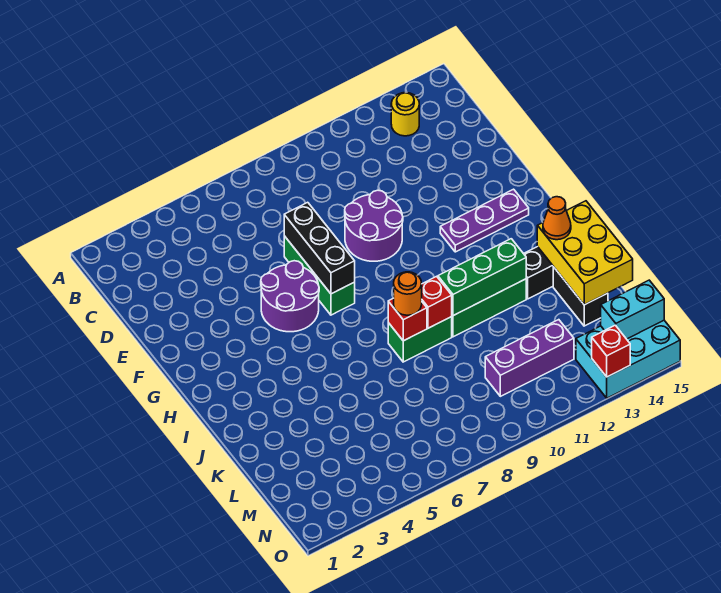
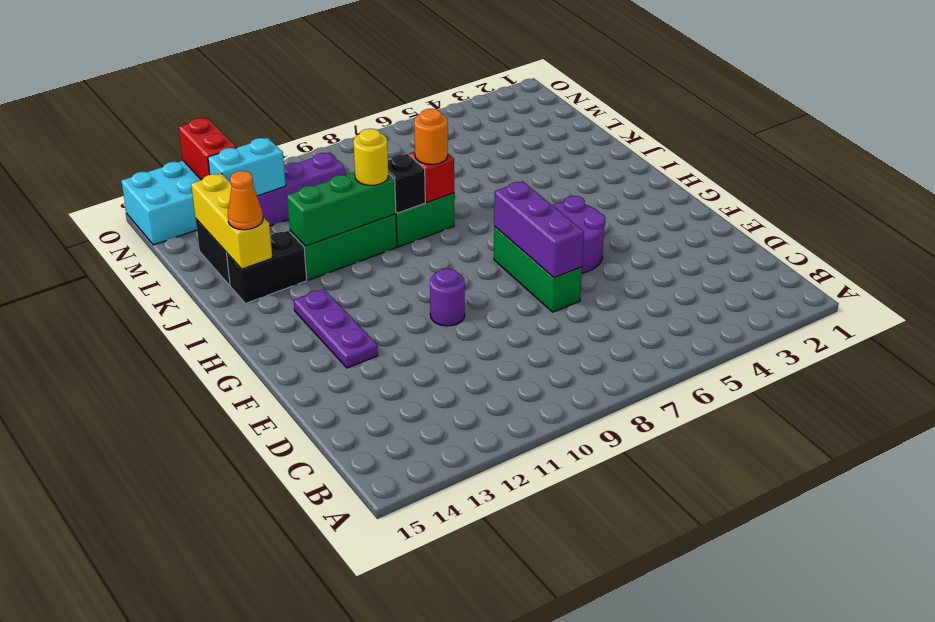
yellow 1x1 round brick [391,93,419,136] -> yellow 1x1 round brick moved to [353,129,388,185]
black 1x3 brick [284,202,355,294] -> purple 1x3 brick [494,181,584,278]
purple 2x2 round brick [345,190,403,261] -> purple 1x1 round brick [430,268,465,326]
purple 1x3 plate [440,189,529,252] -> purple 1x3 plate turned to [294,289,378,368]
red 1x1 brick [422,276,452,328] -> black 1x1 brick [388,154,425,213]
yellow 2x3 brick [537,201,633,305] -> yellow 1x3 brick [191,174,272,269]
cyan 1x2 brick [601,280,664,339] -> cyan 1x2 brick moved to [208,138,286,196]
red 1x1 brick [592,325,630,377] -> red 1x2 brick [179,118,237,180]

